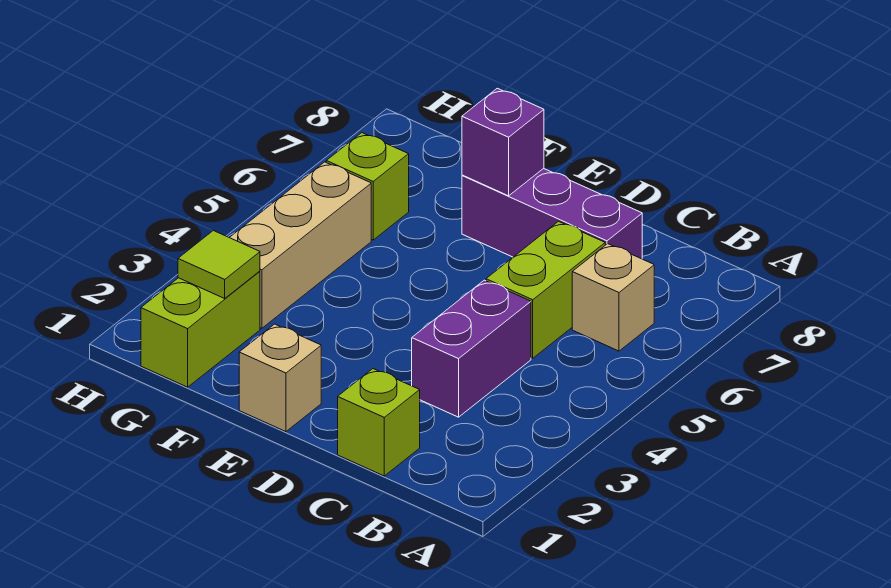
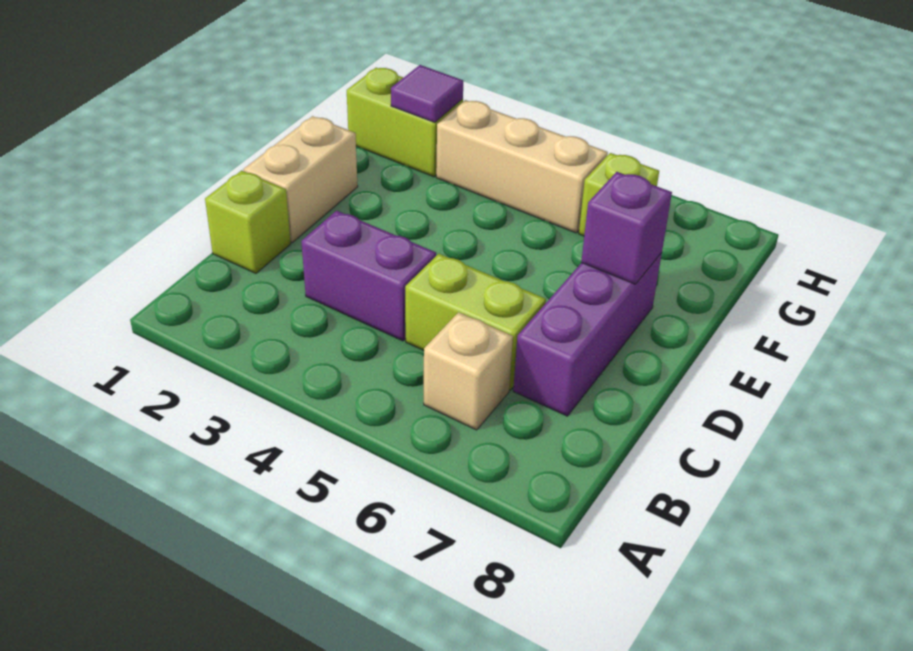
tan 1x1 brick [239,324,321,432] -> tan 1x2 brick [243,116,358,242]
lime 1x1 tile [178,231,260,298] -> purple 1x1 tile [391,65,463,122]

